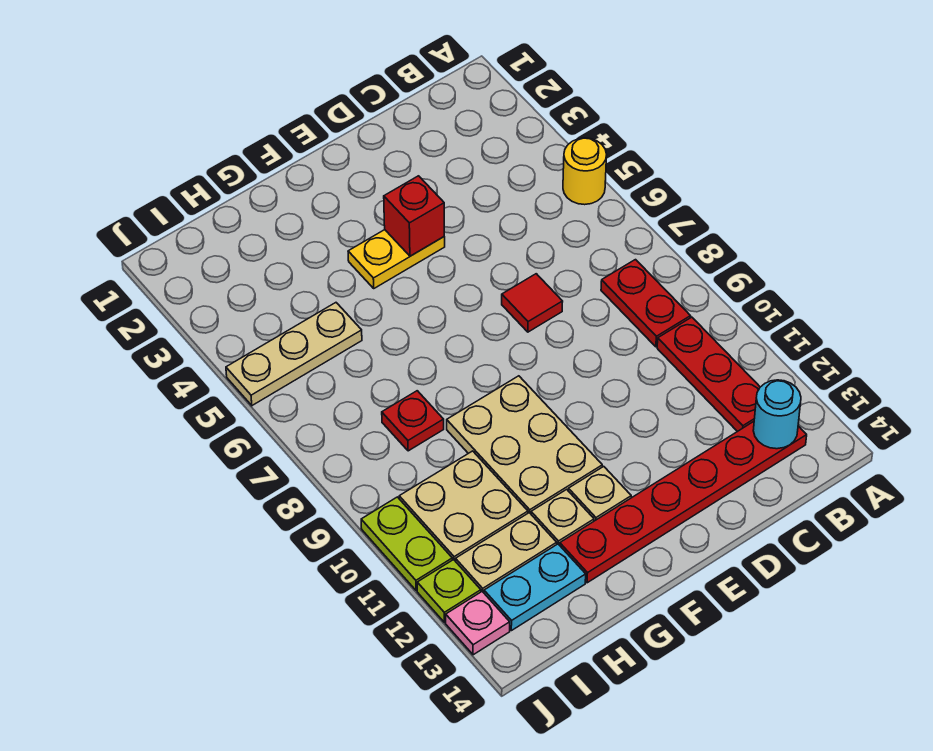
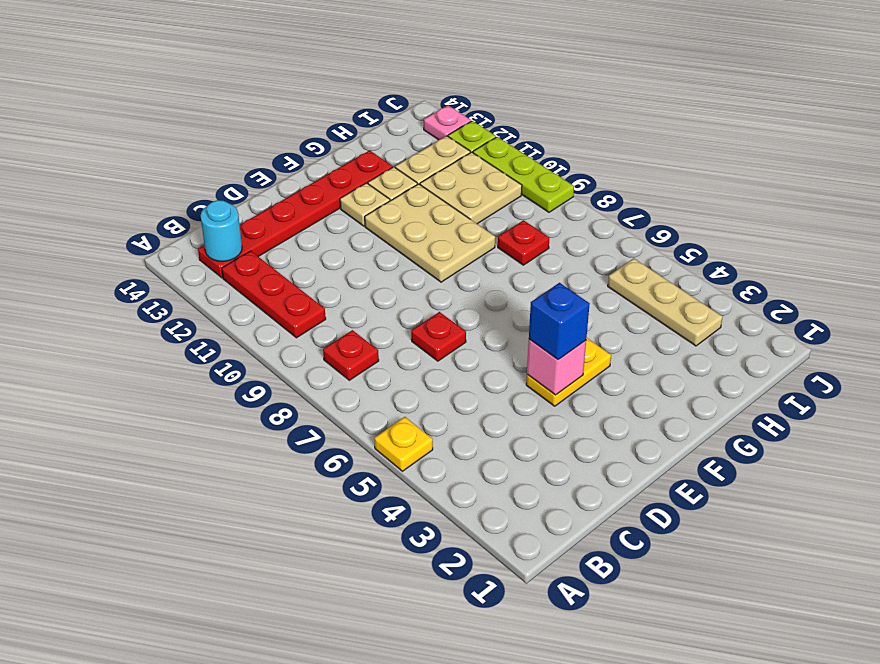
yellow 1x1 round brick [563,138,607,205] -> yellow 1x1 plate [374,417,433,471]
red 1x2 plate [601,260,691,347] -> red 1x1 plate [323,330,379,380]
red 1x1 tile [502,274,563,332] -> red 1x1 plate [411,312,466,361]
red 1x1 brick [384,176,444,256] -> pink 1x1 brick [527,339,586,395]
none -> blue 1x1 brick [529,283,590,360]
tan 1x3 plate [226,303,362,405] -> tan 1x3 plate turned to [608,258,723,346]
cyan 1x2 plate [484,544,586,631] -> none
lime 1x2 plate [361,497,452,591] -> lime 1x3 plate [473,137,574,212]

